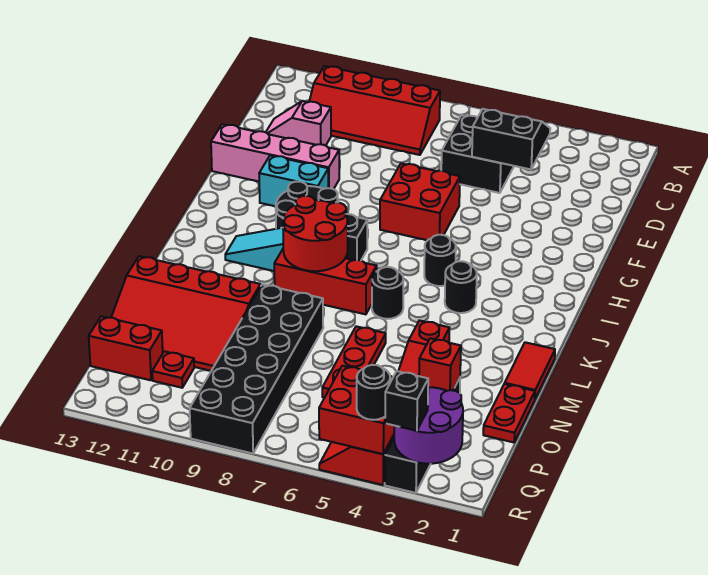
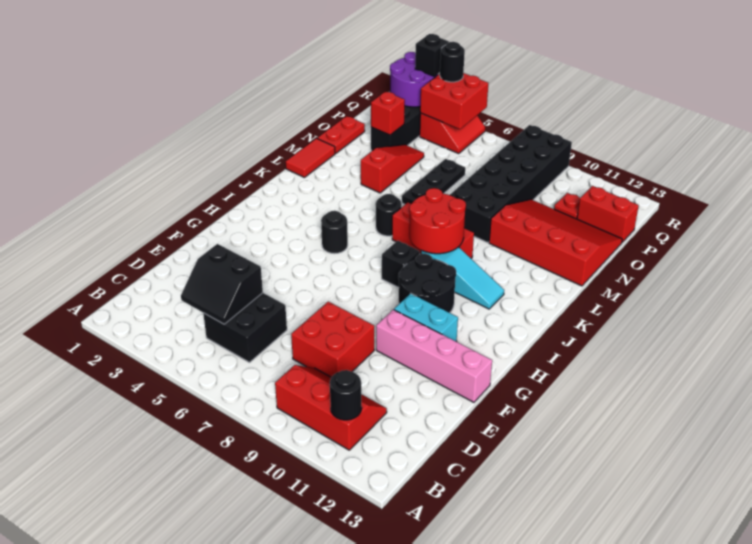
red 2x4 slope [309,66,440,155] -> red 2x3 slope [275,365,387,450]
pink 1x2 slope [266,101,331,146] -> none
red 2x2 brick [380,163,460,240] -> red 2x2 brick moved to [291,302,374,377]
black 1x1 round brick [445,261,477,313] -> black 1x1 round brick moved to [330,370,362,420]
red 1x3 plate [322,326,386,398] -> black 1x3 plate [402,159,465,204]

